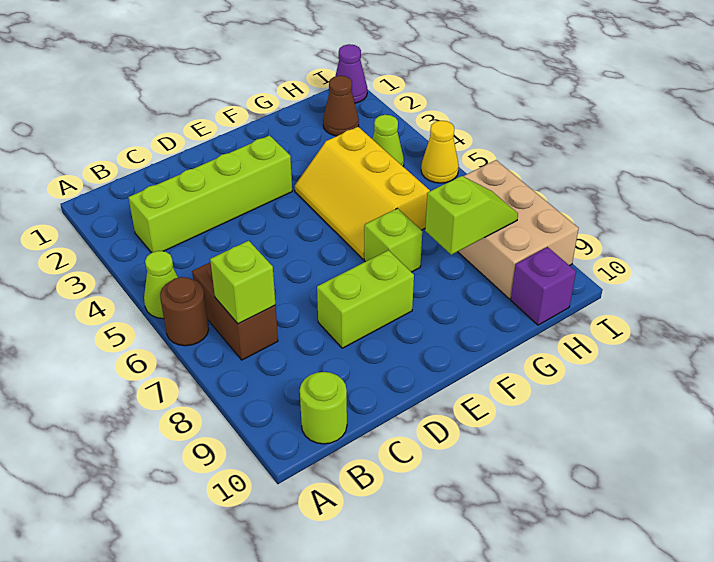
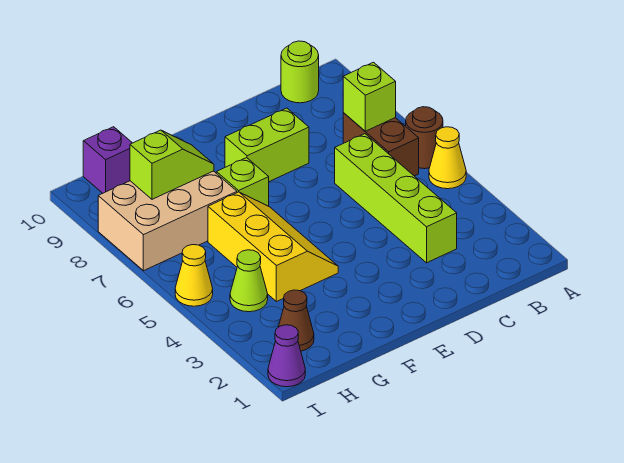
lime 1x1 cone [144,251,178,319] -> yellow 1x1 cone [429,127,466,189]
lime 1x4 brick [128,135,292,253] -> lime 1x4 brick turned to [335,134,457,263]
lime 1x2 slope [425,176,518,255] -> lime 1x2 slope turned to [130,130,214,199]
tan 2x3 brick [458,160,579,299] -> tan 2x3 brick turned to [98,171,237,271]

